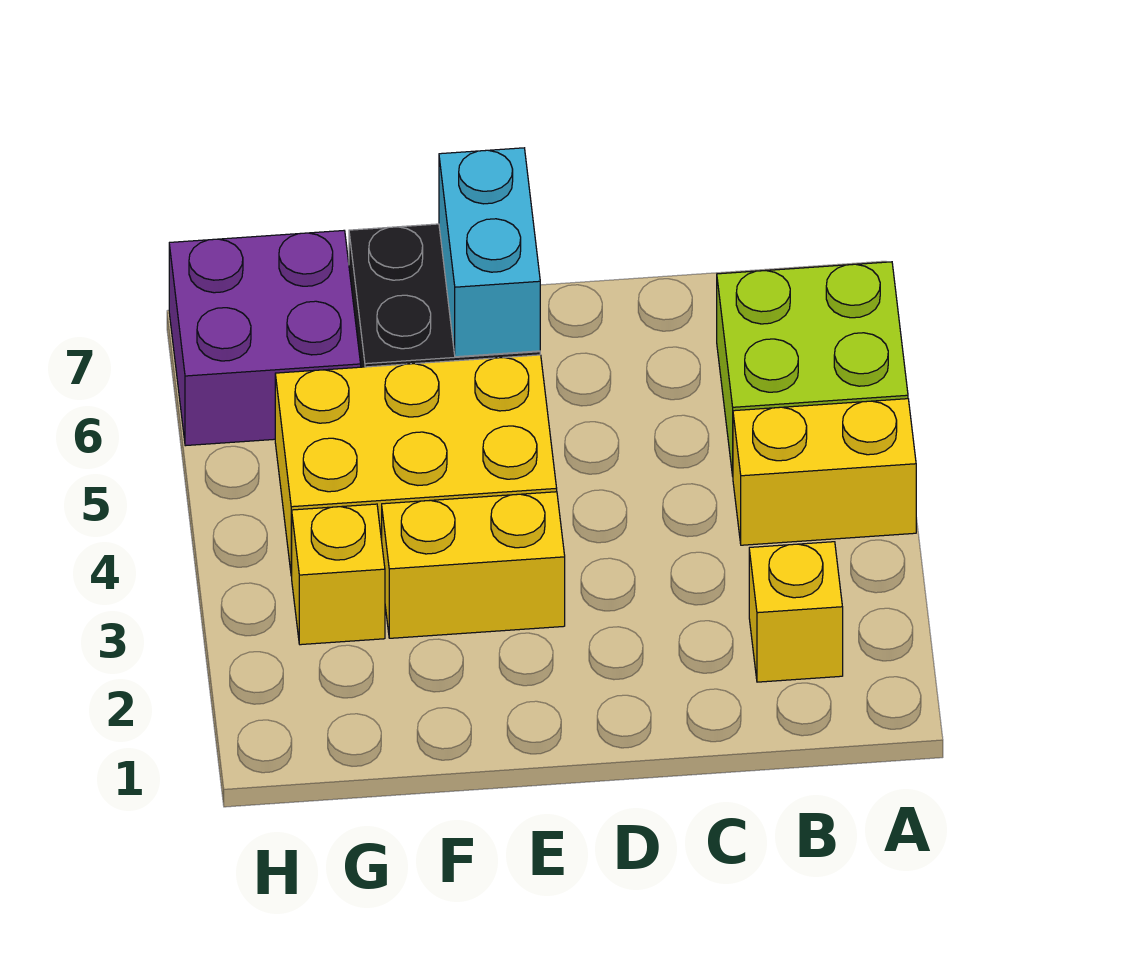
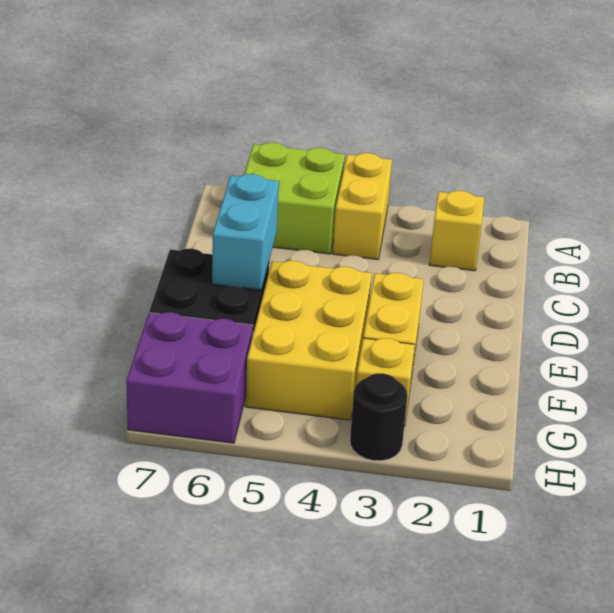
cyan 1x2 brick [439,148,540,357] -> cyan 1x2 brick turned to [212,174,279,290]
none -> black 1x1 round brick [350,373,407,461]

